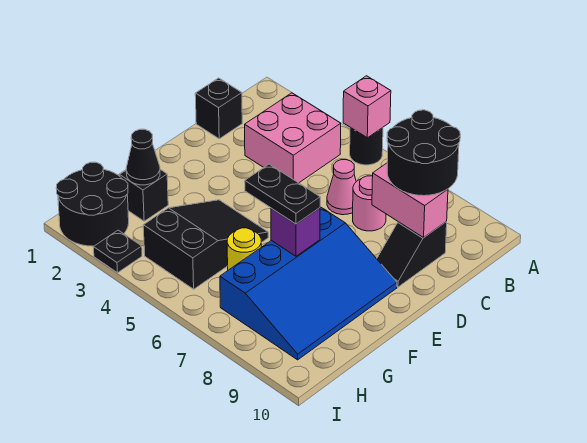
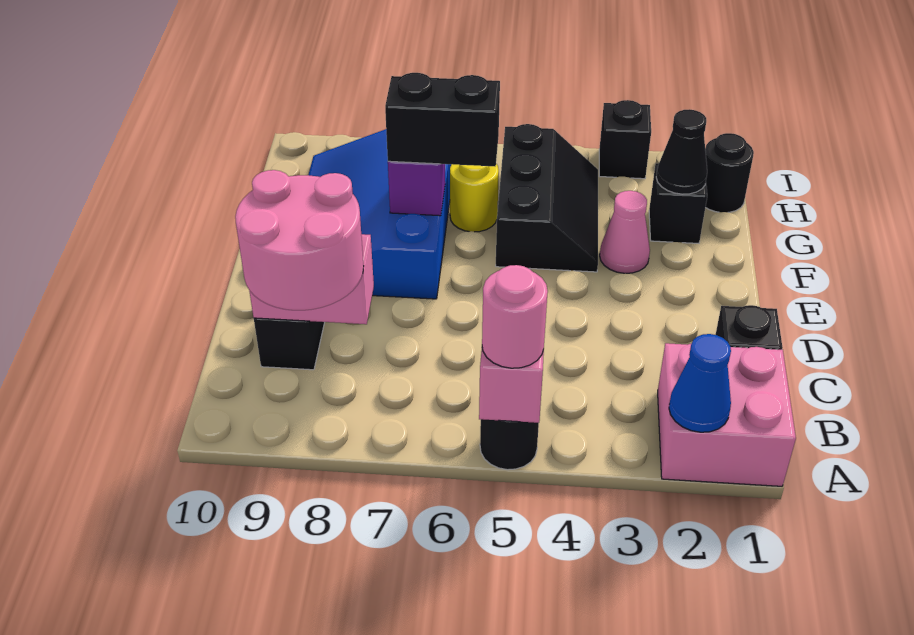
none -> blue 1x1 cone [669,334,731,432]
pink 2x2 brick [245,93,341,183] -> pink 2x2 brick moved to [658,343,796,486]
black 2x2 round brick [387,110,460,196] -> pink 2x2 round brick [235,170,364,310]
pink 1x1 cone [327,160,356,215] -> pink 1x1 cone moved to [600,191,650,273]
pink 1x1 round brick [353,176,386,231] -> pink 1x1 round brick moved to [482,265,548,368]
black 2x3 slope [143,200,268,289] -> black 2x3 slope turned to [496,124,598,272]
black 1x2 plate [245,164,320,224] -> black 1x2 brick [385,73,500,166]
black 2x2 round brick [56,162,129,246] -> black 1x1 round brick [705,133,754,212]
black 1x1 plate [93,230,142,273] -> black 1x1 brick [599,100,651,179]

